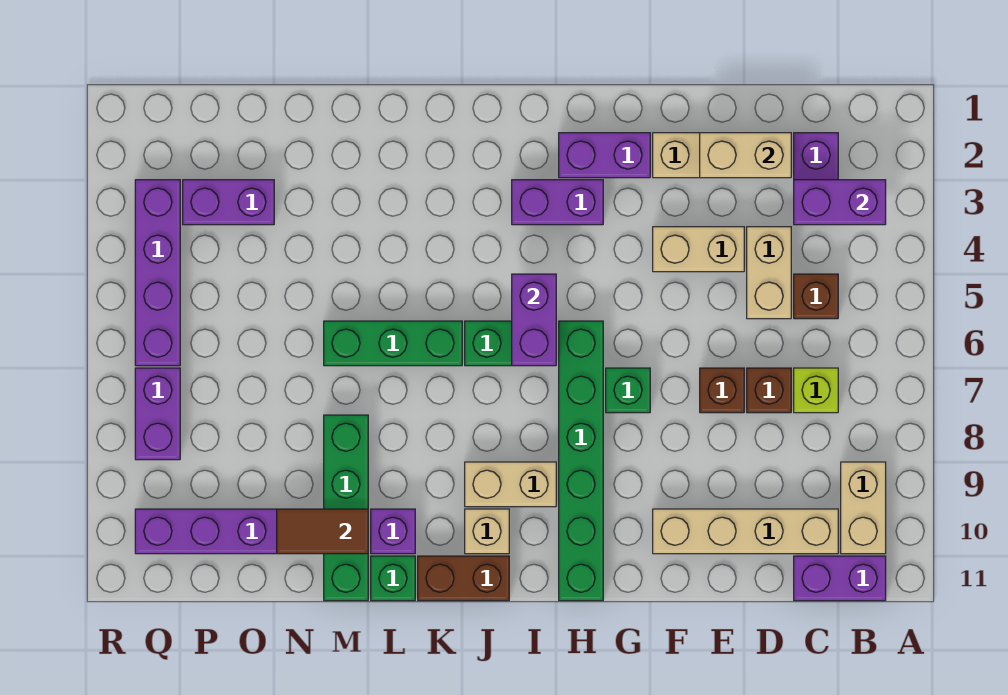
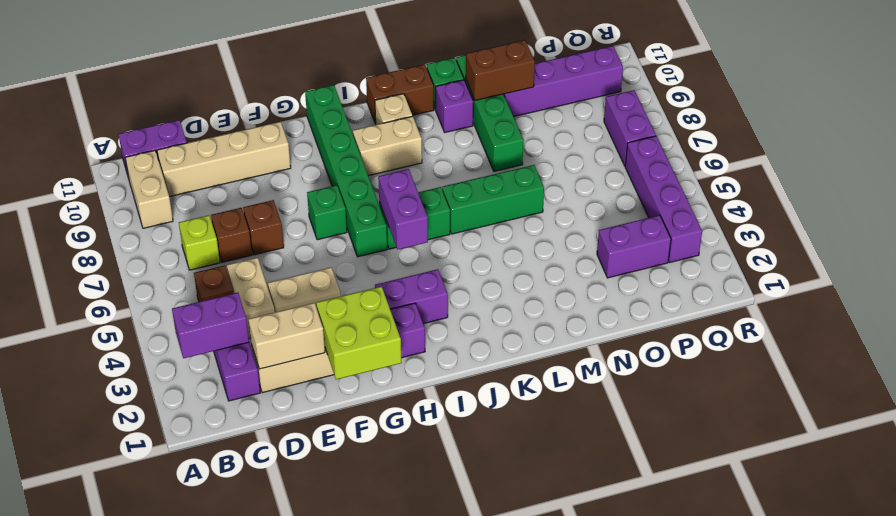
none -> lime 2x2 brick [316,286,401,379]
brown 1x2 tile [277,509,368,554] -> brown 1x2 brick [466,40,535,100]

